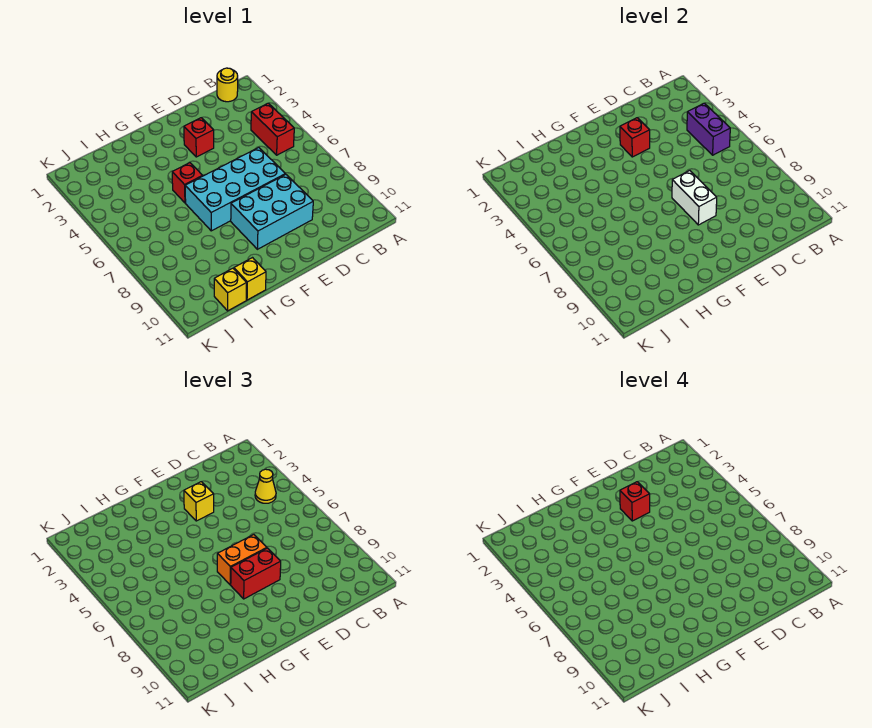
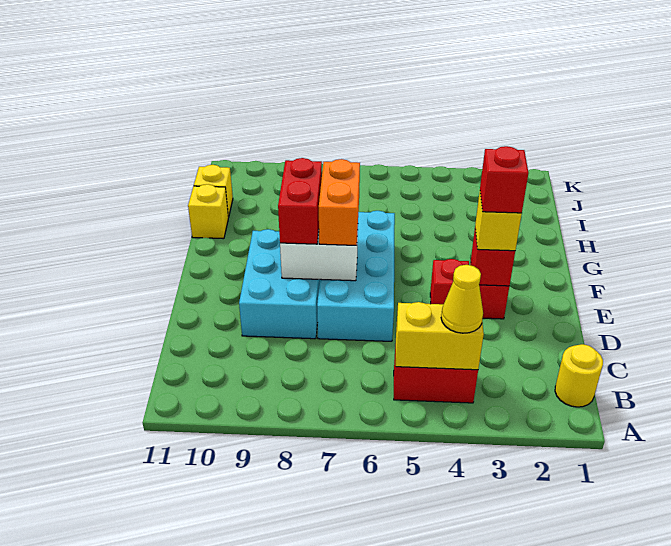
purple 1x2 brick [687,103,730,155] -> yellow 1x2 brick [396,302,484,370]
red 1x1 brick [172,163,203,203] -> red 1x1 brick moved to [430,259,469,304]

